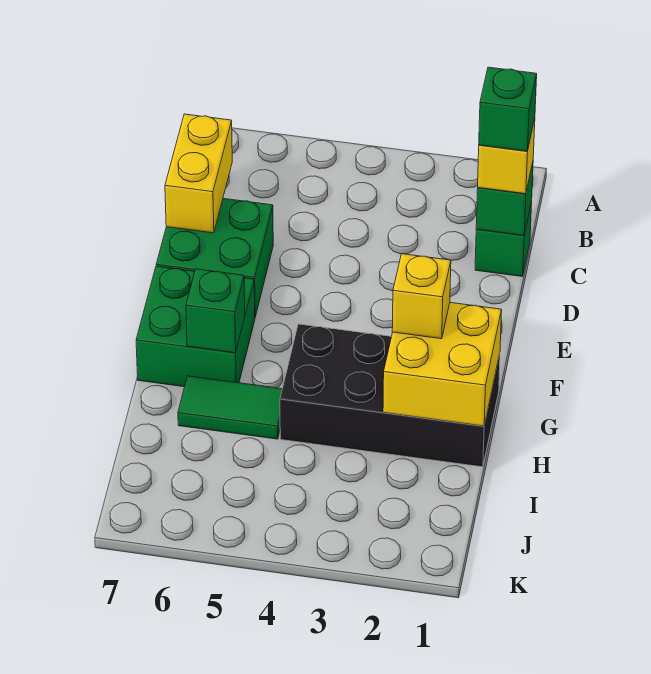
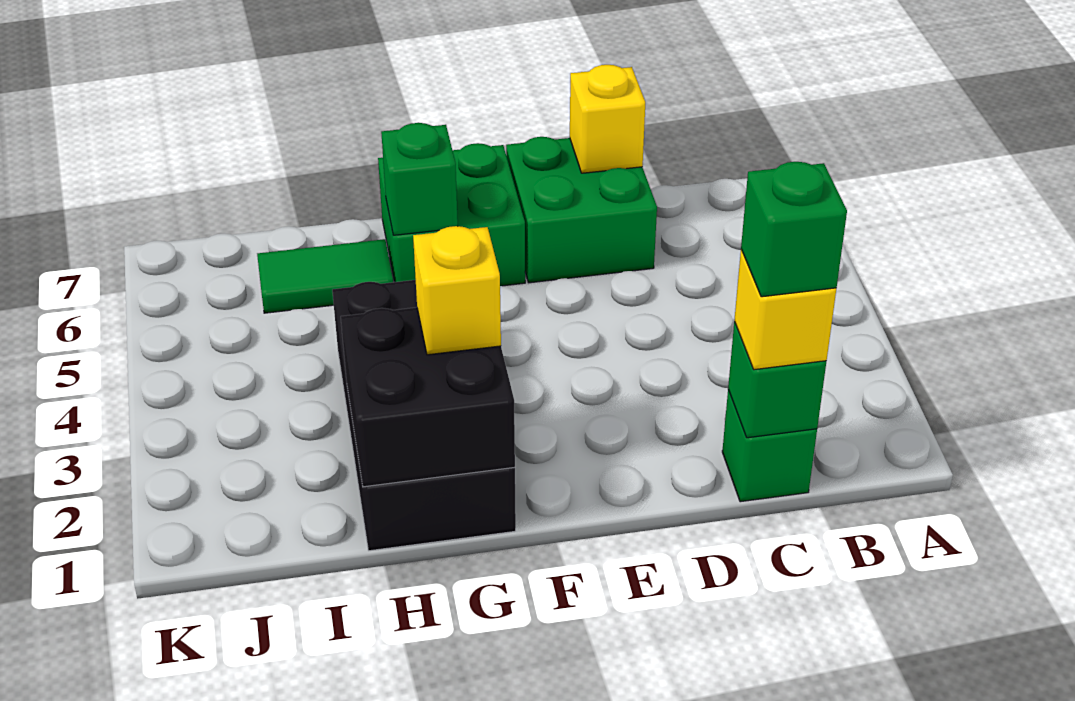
yellow 1x2 brick [165,114,232,233] -> yellow 1x1 brick [570,65,645,173]
yellow 2x2 brick [383,303,502,426] -> black 2x2 brick [341,307,515,487]
green 1x2 tile [178,376,282,439] -> green 1x2 tile turned to [257,239,393,313]

